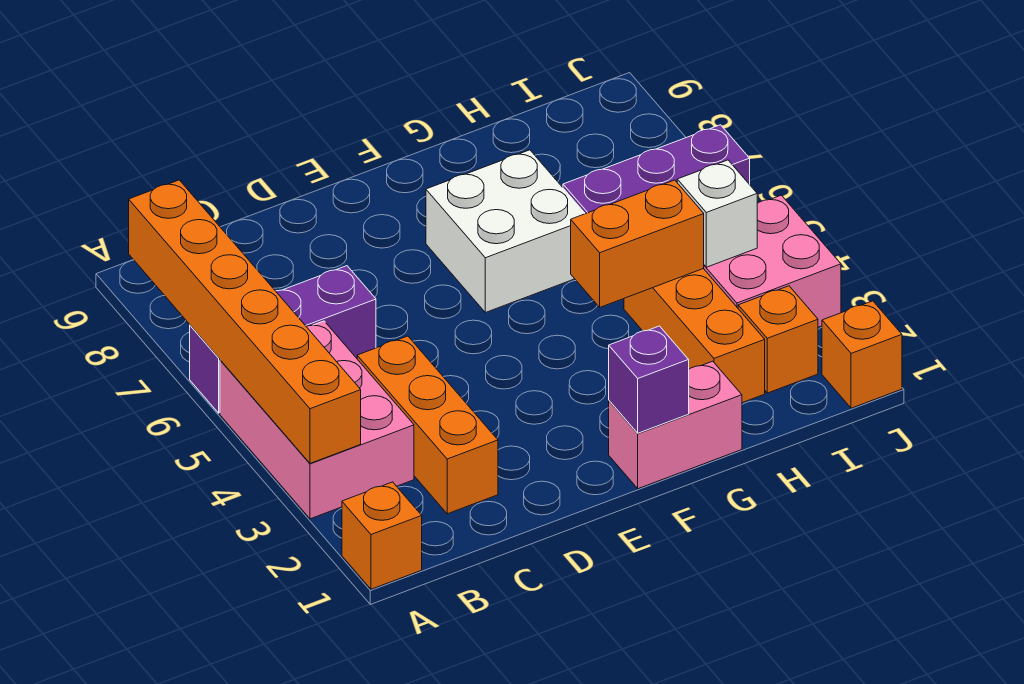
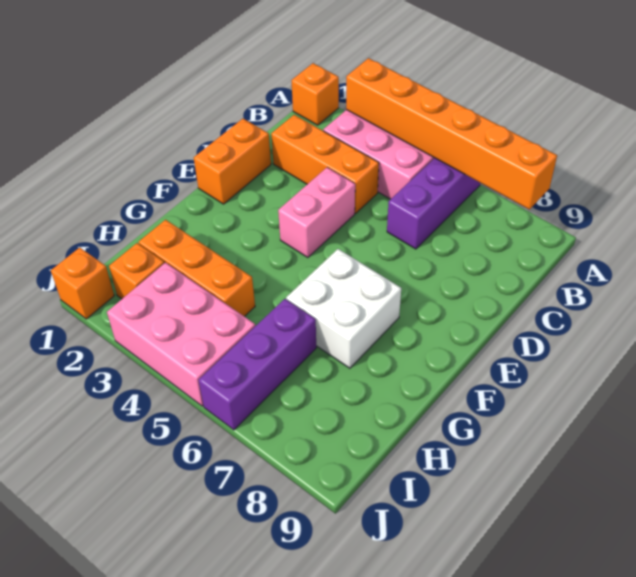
pink 1x2 brick [609,361,742,489] -> pink 1x2 brick moved to [278,167,355,258]
purple 1x1 brick [609,326,689,433] -> none
orange 1x2 brick [571,180,704,307] -> orange 1x2 brick moved to [194,119,271,204]
pink 2x2 brick [704,195,841,327] -> pink 2x3 brick [107,263,255,406]
white 1x1 brick [677,160,757,267] -> none

